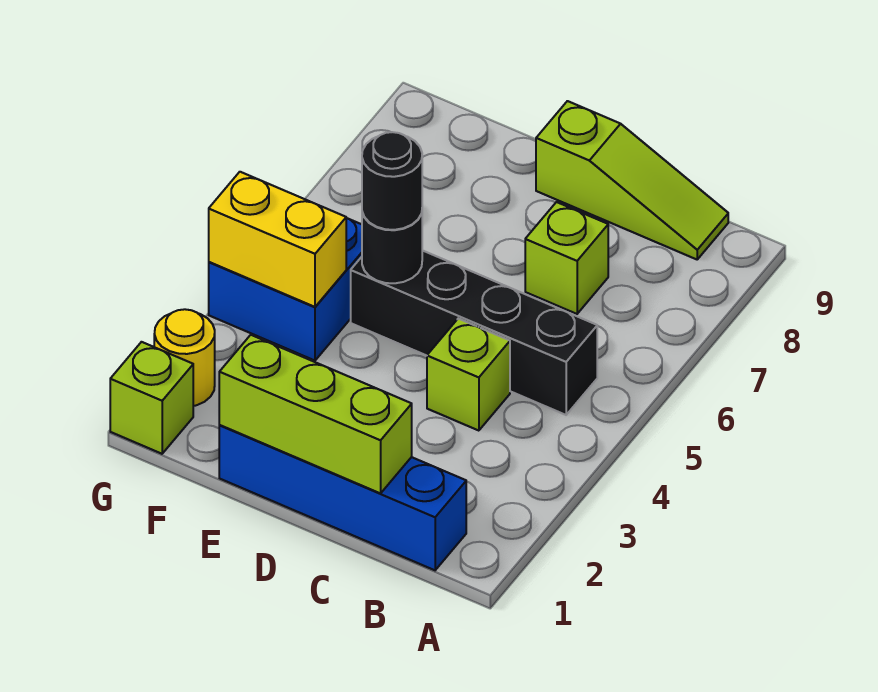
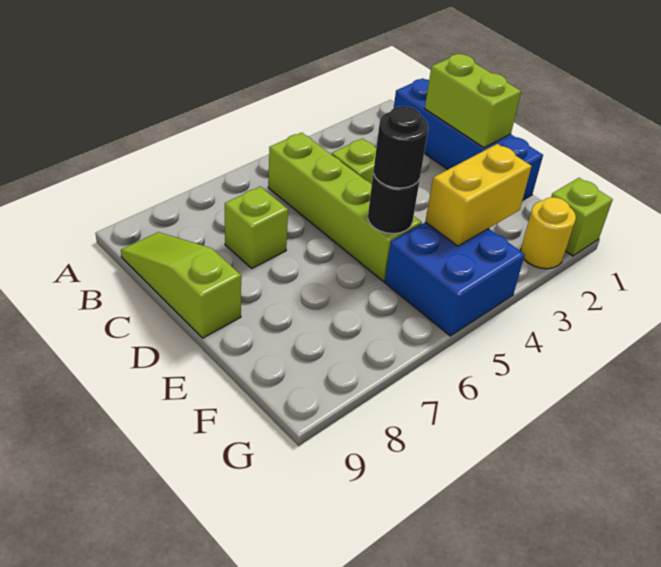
black 1x4 brick [351,250,597,415] -> lime 1x4 brick [268,133,422,281]
lime 1x3 brick [219,335,412,493] -> lime 1x2 brick [425,54,521,148]
yellow 1x2 brick [209,172,346,307] -> yellow 1x2 brick turned to [425,144,532,246]

